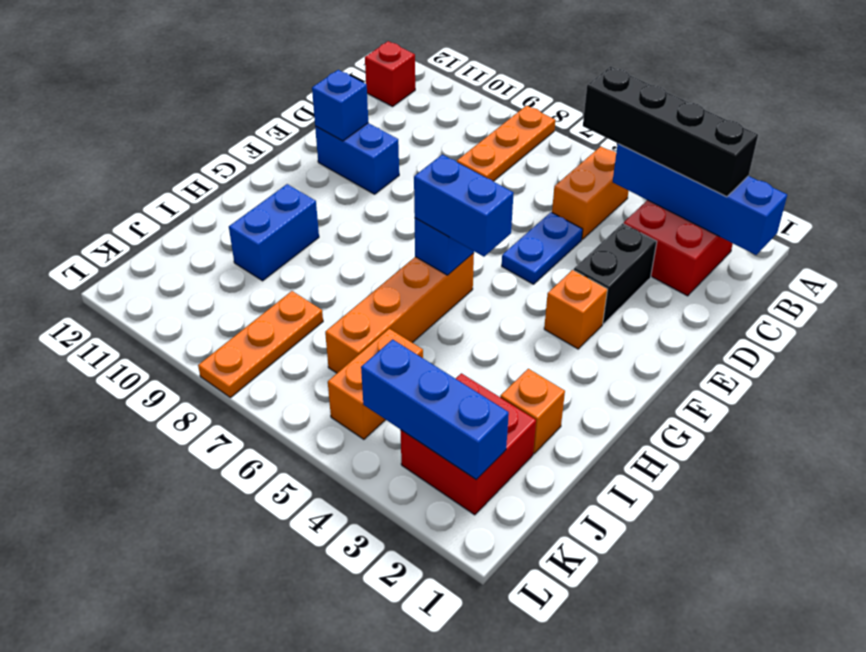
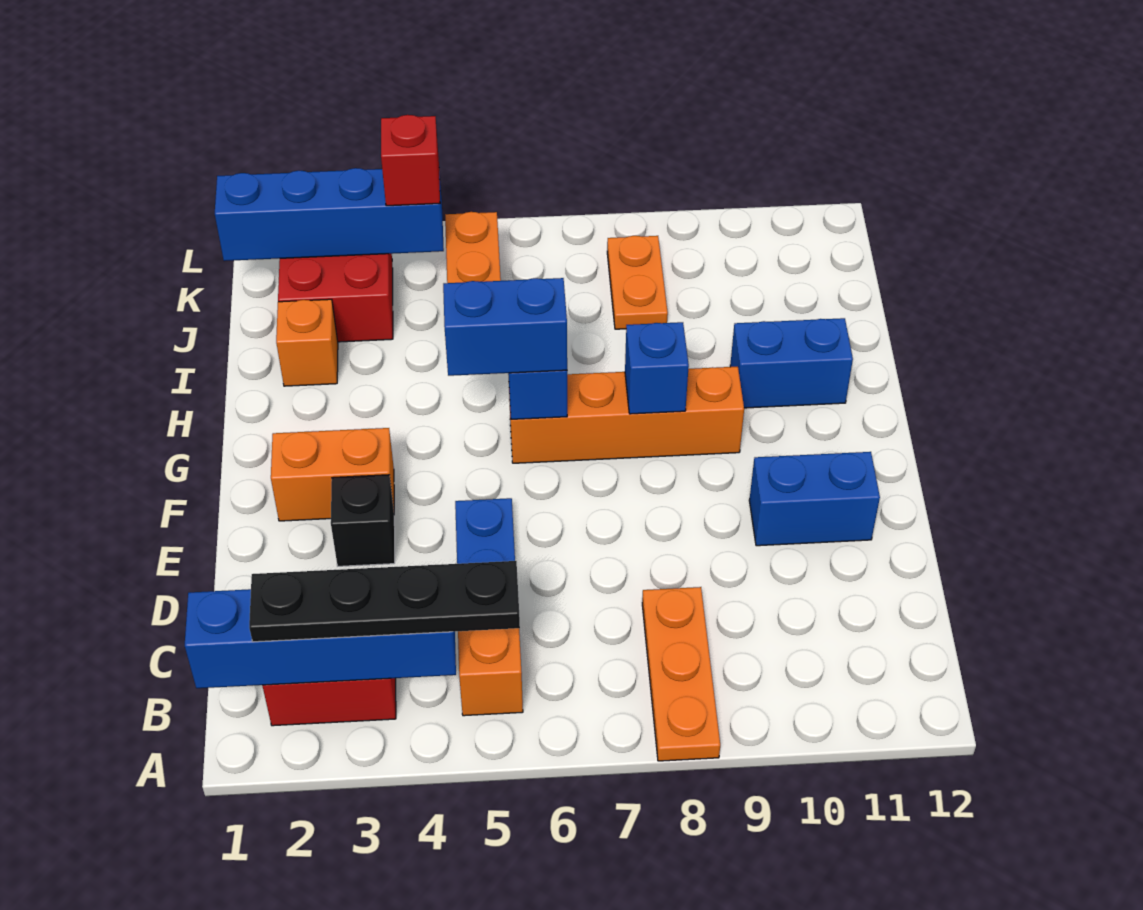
black 1x4 brick [583,67,758,197] -> black 1x4 plate [249,561,520,642]
red 1x1 brick [365,41,415,106] -> red 1x1 brick moved to [381,115,440,206]
black 1x2 brick [574,224,657,324] -> black 1x1 brick [331,475,395,566]
blue 1x1 brick [312,70,368,141] -> blue 1x1 brick moved to [625,322,689,414]
orange 1x1 brick [544,270,607,349] -> orange 1x2 brick [271,428,394,521]
orange 1x4 brick [325,253,474,373] -> orange 1x4 brick turned to [509,367,744,463]
blue 1x2 brick [229,184,319,281] -> blue 1x2 brick turned to [730,318,853,408]
orange 1x3 plate [198,291,323,398] -> orange 1x2 plate [607,236,668,329]
blue 1x3 brick [361,340,509,480] -> blue 1x4 brick [215,168,444,261]

